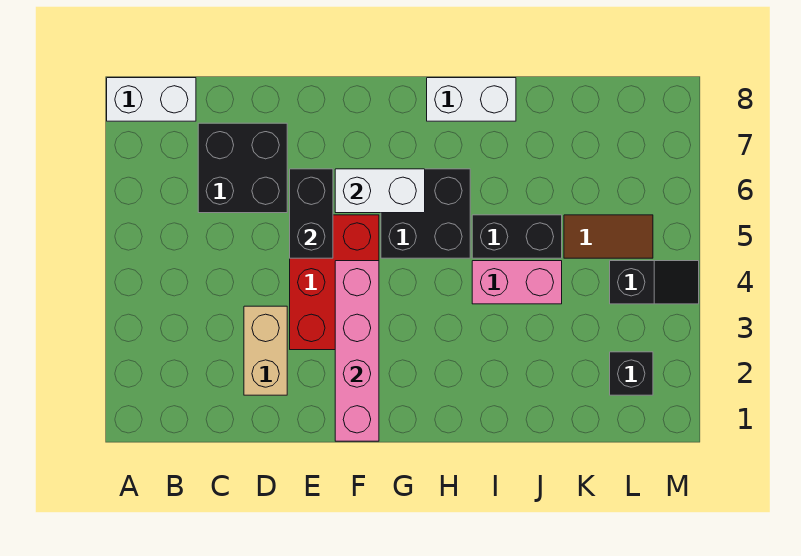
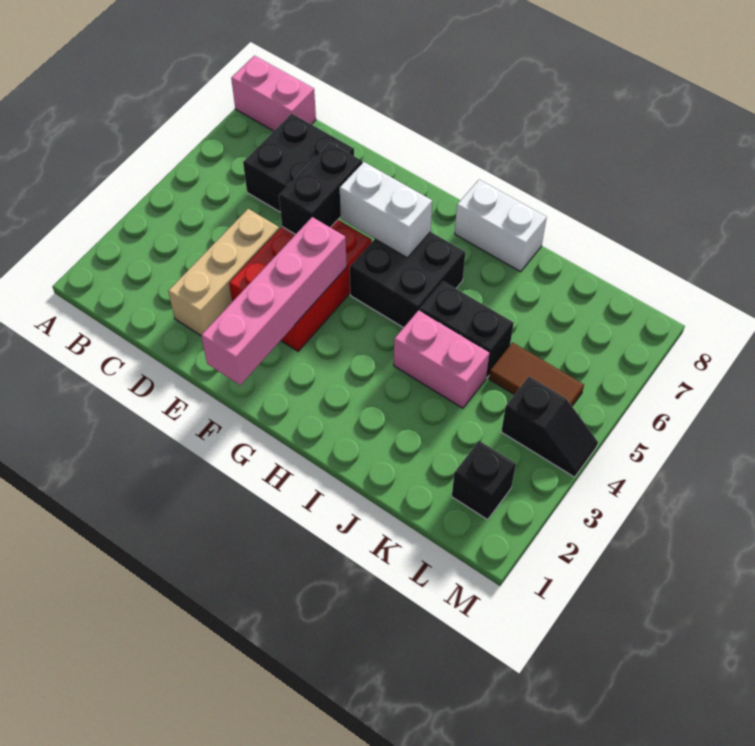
white 1x2 brick [107,78,196,121] -> pink 1x2 brick [231,56,316,131]
tan 1x2 brick [244,306,287,395] -> tan 1x3 brick [168,209,279,335]

